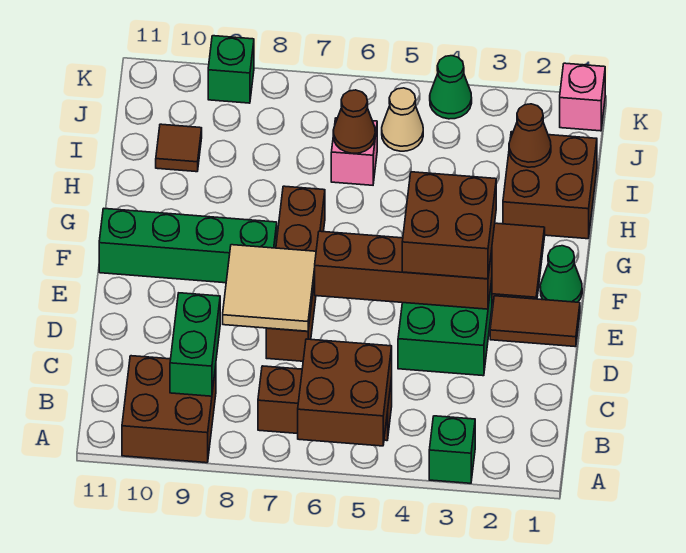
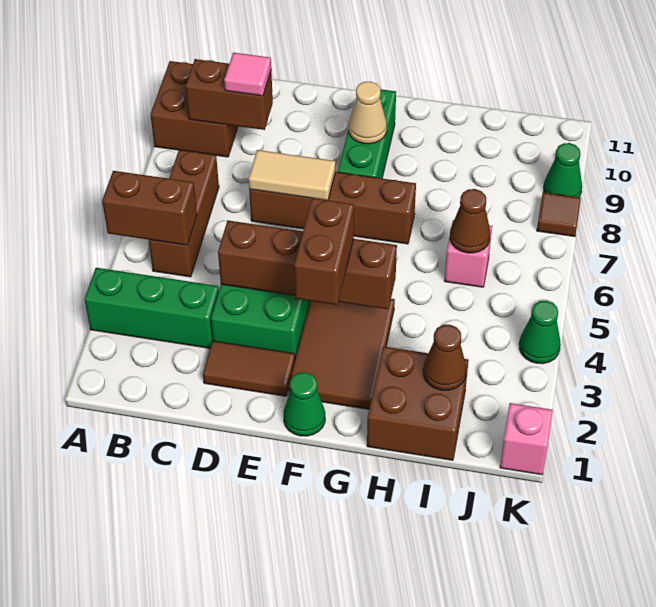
green 1x1 brick [429,416,475,483] -> green 1x3 brick [84,268,219,348]
brown 2x2 brick [298,339,392,446] -> brown 1x2 brick [102,171,197,245]
green 1x2 brick [170,293,220,396] -> brown 1x2 brick [186,59,273,130]
none -> pink 1x1 tile [224,53,271,96]
tan 2x2 tile [223,245,316,331] -> tan 1x2 tile [249,150,335,200]
brown 1x2 tile [490,296,580,347] -> brown 1x2 tile turned to [203,341,295,396]
brown 1x4 brick [314,231,492,309] -> brown 1x4 brick turned to [218,221,397,309]
brown 2x2 brick [402,172,496,279] -> brown 1x2 brick [294,198,354,305]
green 1x4 brick [99,209,277,283] -> green 1x3 brick [338,89,396,178]
brown 1x1 tile [156,124,202,172] -> brown 1x1 tile moved to [537,192,581,237]
tan 1x1 cone [382,88,423,151] -> tan 1x1 cone moved to [349,82,387,144]
green 1x1 brick [208,36,254,103] -> green 1x1 cone [544,143,582,197]

